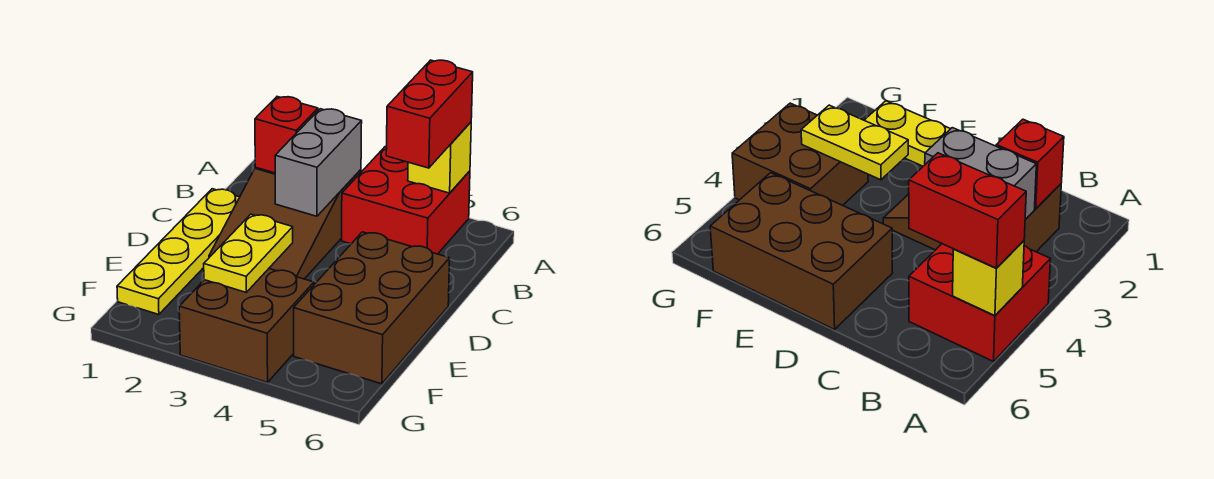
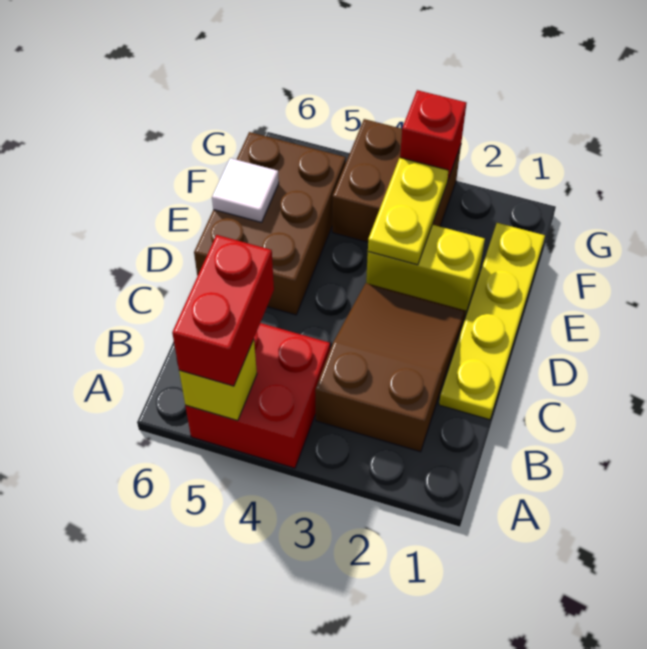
red 1x1 brick [255,97,318,173] -> red 1x1 brick moved to [400,90,466,181]
grey 1x2 brick [275,109,362,216] -> none
none -> yellow 1x2 brick [366,225,485,312]
none -> white 1x1 tile [212,158,279,222]

